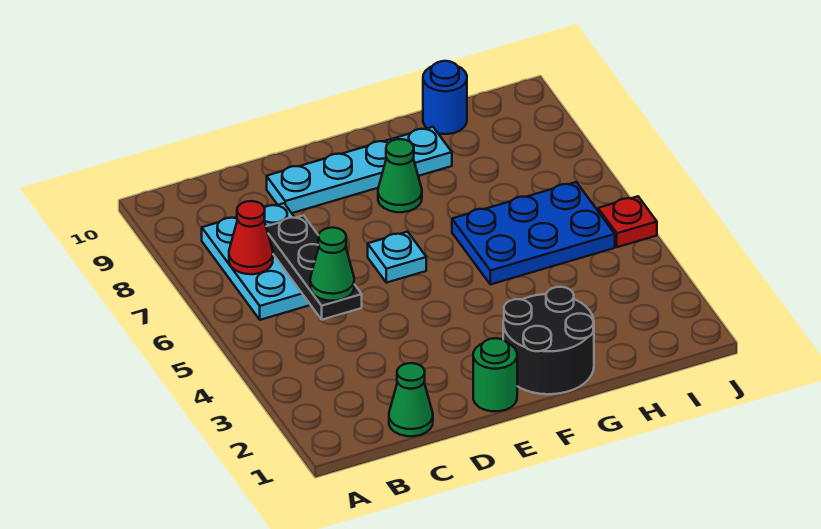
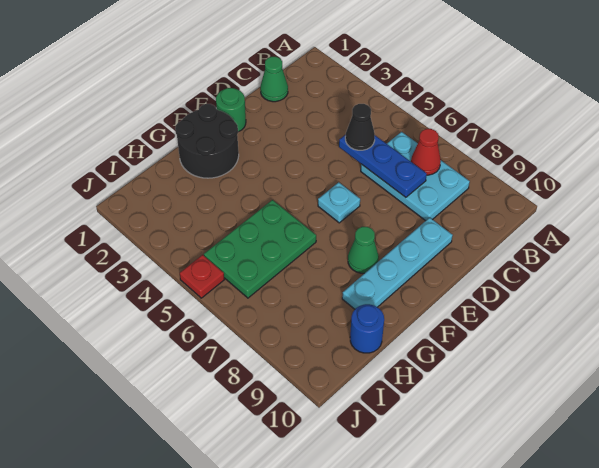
black 1x3 plate [266,215,362,320] -> blue 1x3 plate [339,135,427,197]
green 1x1 cone [310,228,354,301] -> black 1x1 cone [345,104,375,150]
blue 2x3 plate [452,182,615,284] -> green 2x3 plate [204,200,316,298]

